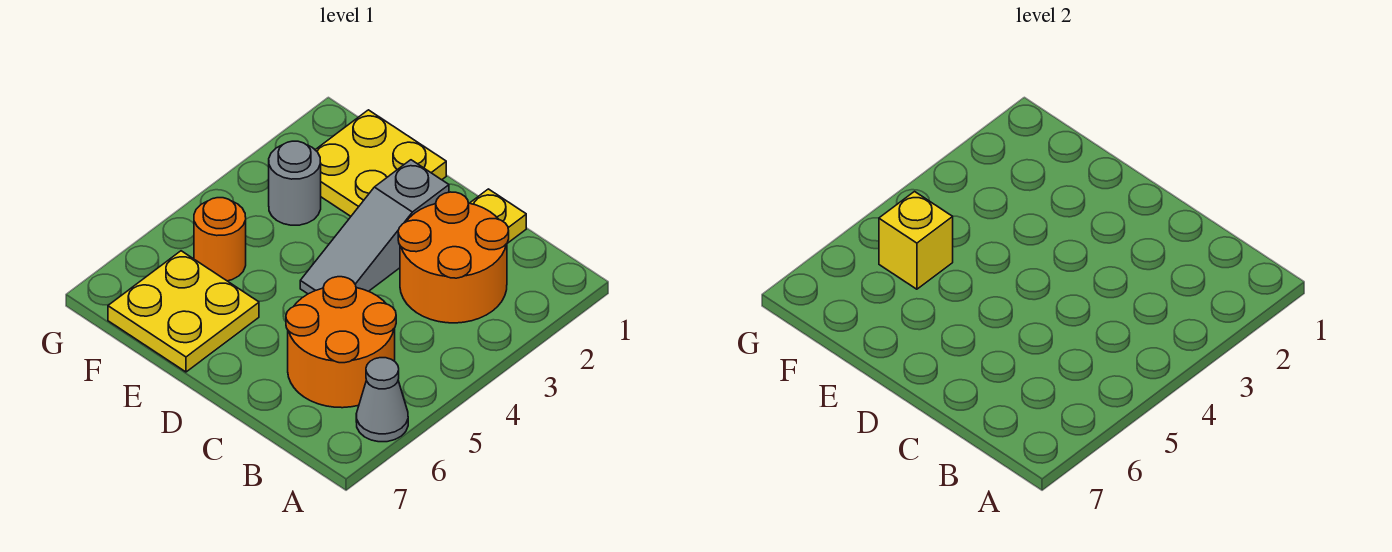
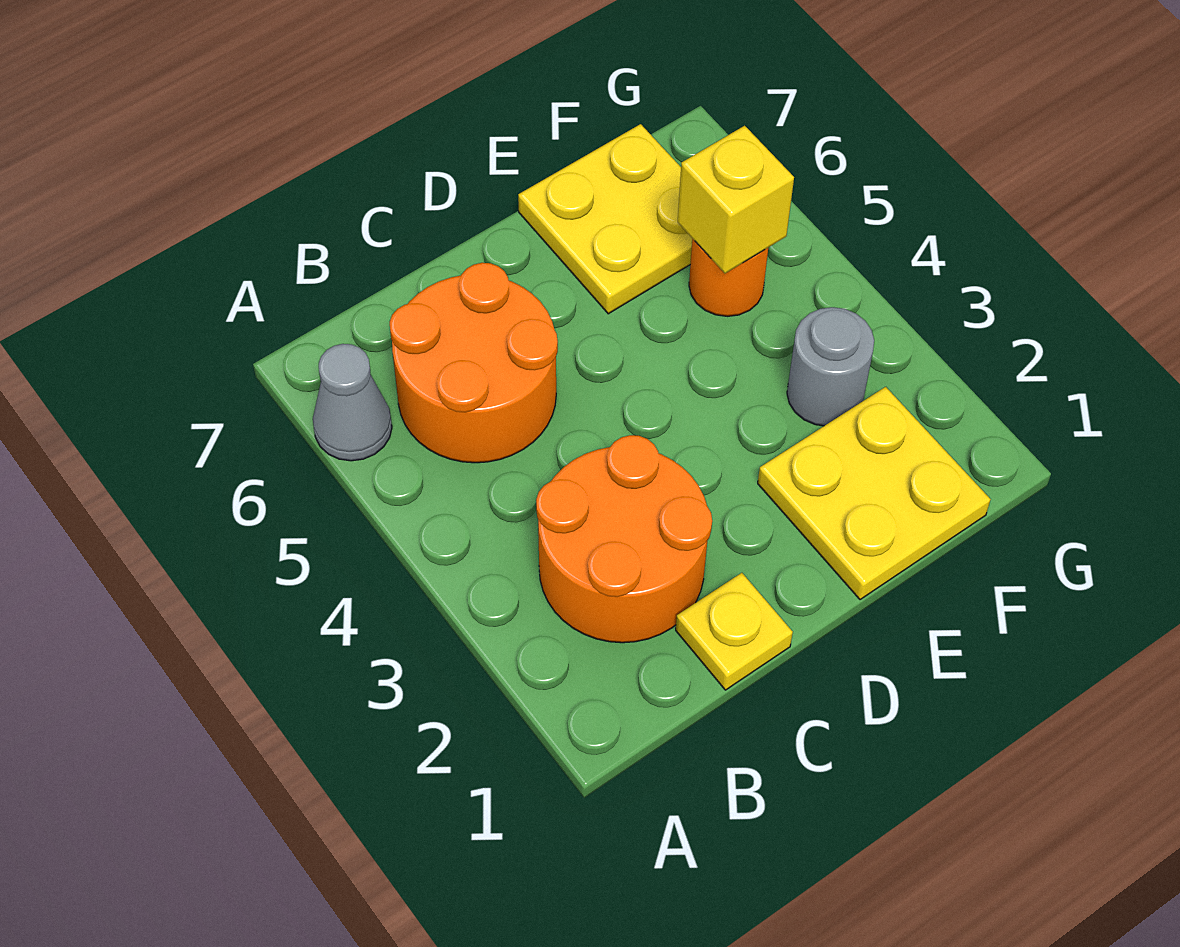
grey 1x3 slope [300,160,449,294] -> none

